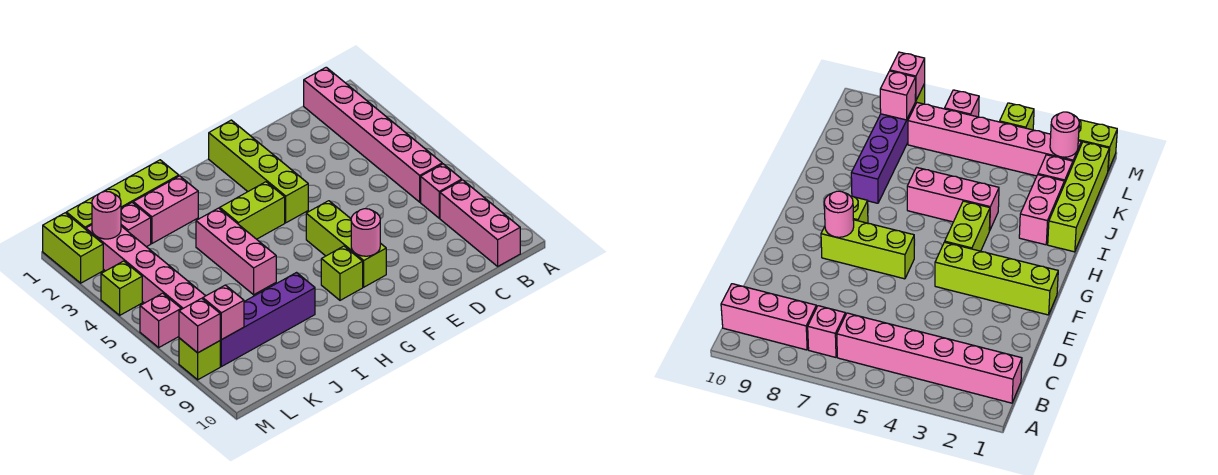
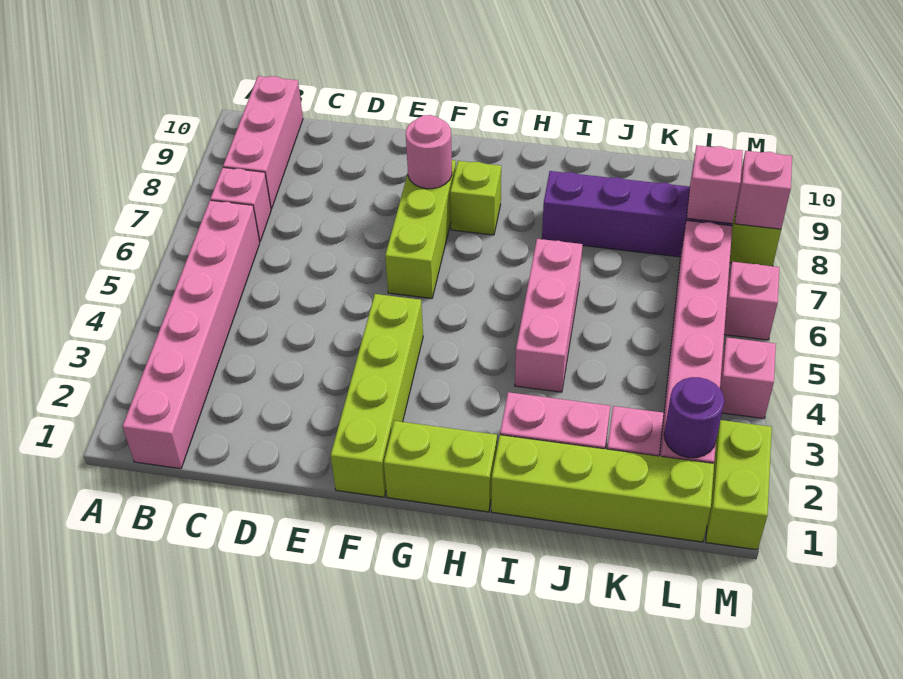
lime 1x2 brick [220,182,285,239] -> lime 1x2 brick moved to [384,421,497,512]
pink 1x1 round brick [92,191,121,239] -> purple 1x1 round brick [664,377,724,458]
lime 1x1 brick [101,261,142,315] -> pink 1x1 brick [720,337,776,418]

